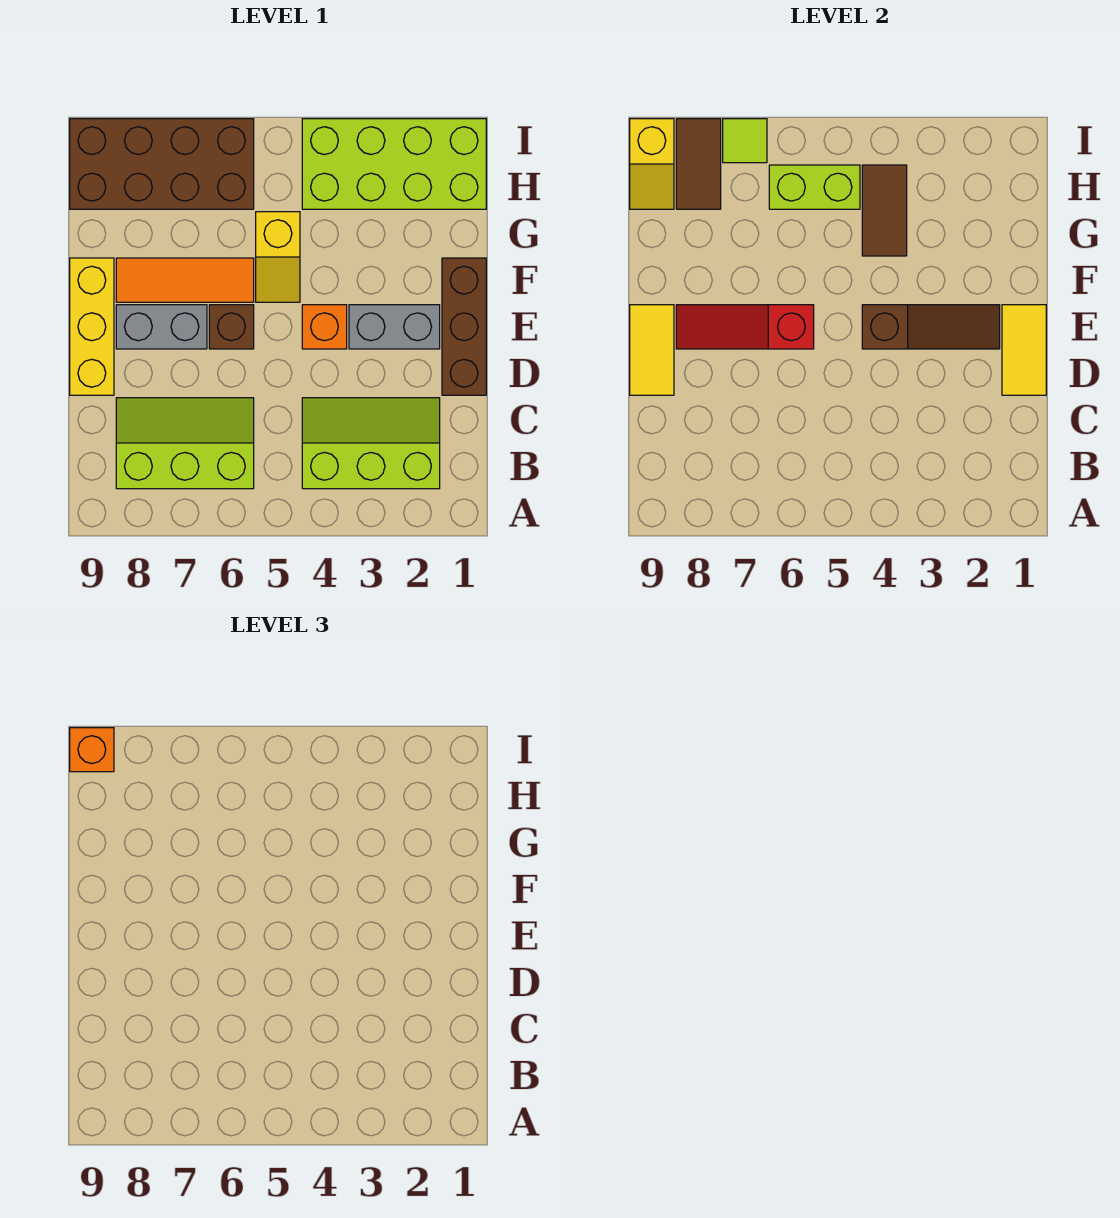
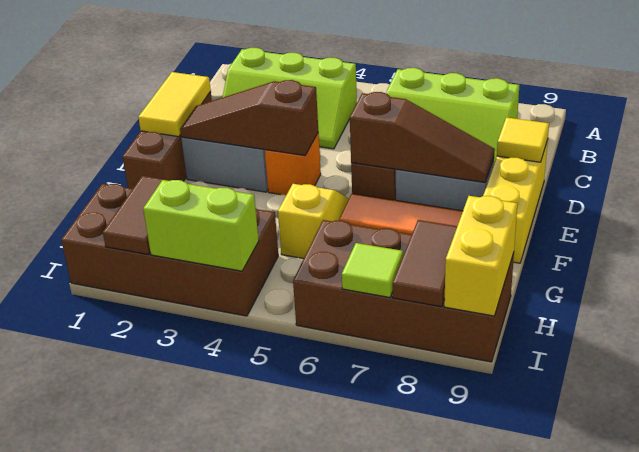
yellow 1x2 tile [630,305,674,395] -> yellow 1x1 tile [497,117,549,162]
red 1x3 slope [676,305,814,349] -> brown 1x3 slope [350,92,495,183]
brown 1x2 tile [862,165,907,256] -> brown 1x2 tile moved to [103,176,170,255]
lime 2x4 brick [302,119,486,209] -> brown 2x4 brick [61,184,278,316]
lime 1x2 brick [769,165,860,209] -> lime 1x2 brick moved to [143,180,259,271]
yellow 1x2 slope [630,119,674,209] -> yellow 1x2 brick [444,196,517,316]
orange 1x1 brick [70,728,114,772] -> none

